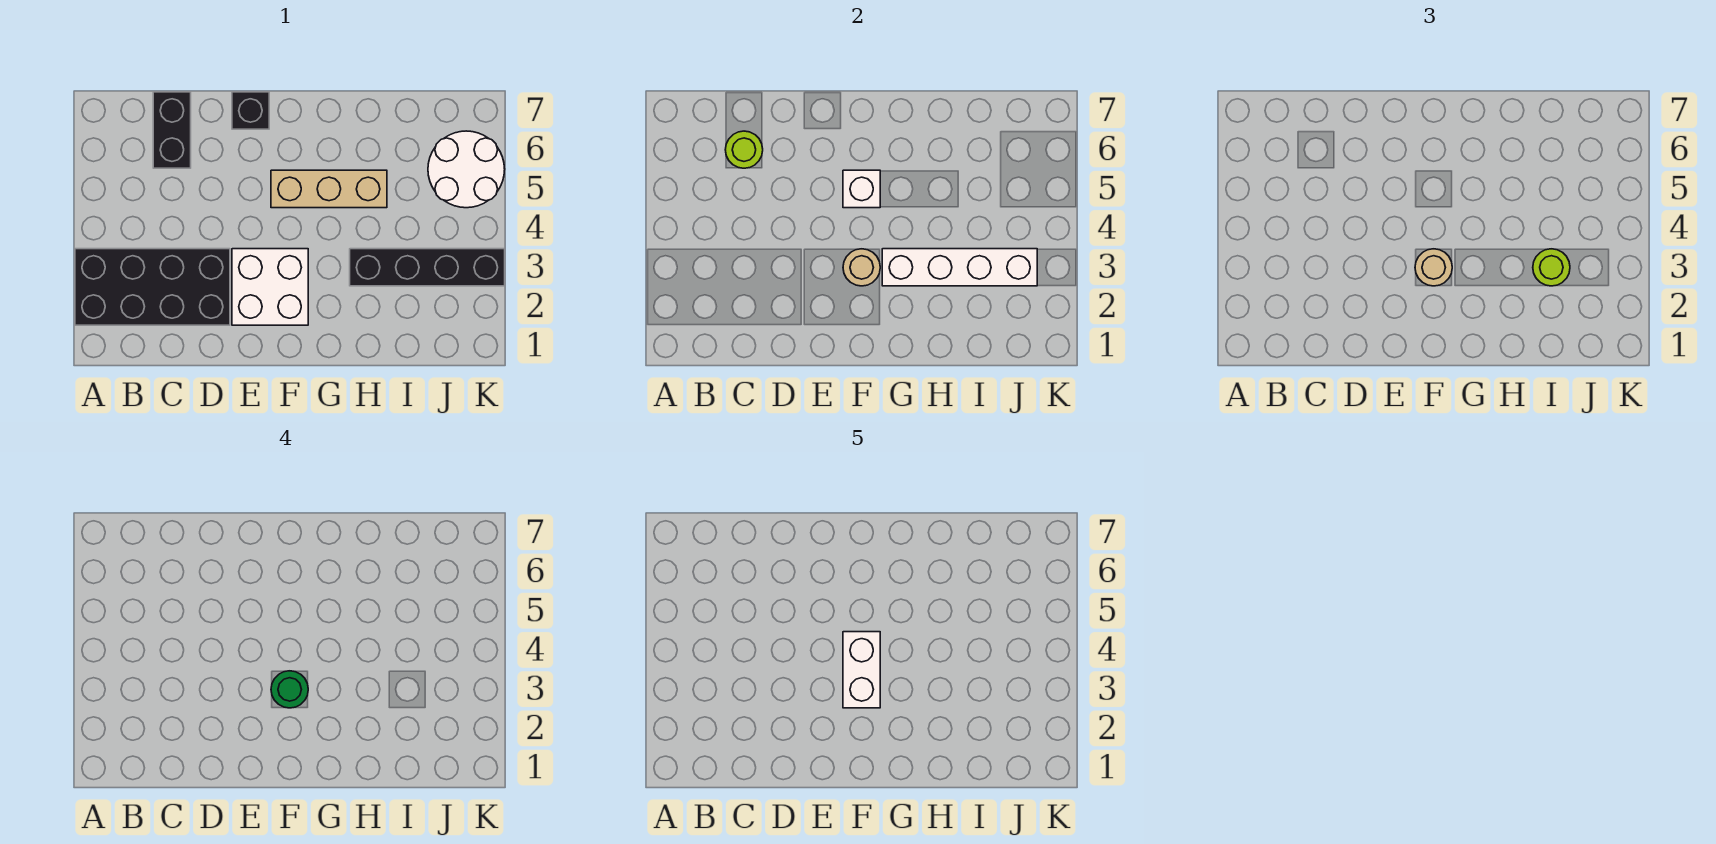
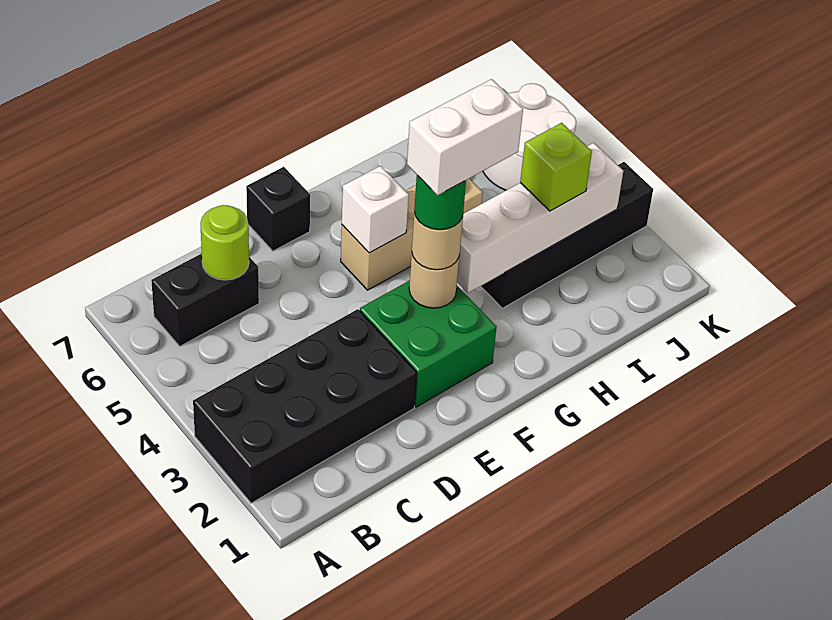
black 1x2 brick [153,92,191,168] -> black 1x2 brick turned to [151,254,259,346]
white 2x2 brick [232,249,308,325] -> green 2x2 brick [360,280,497,407]
white 1x2 brick [843,632,880,708] -> white 1x2 brick turned to [407,79,523,195]
lime 1x1 round brick [1533,249,1570,286] -> lime 1x1 brick [520,123,592,211]

